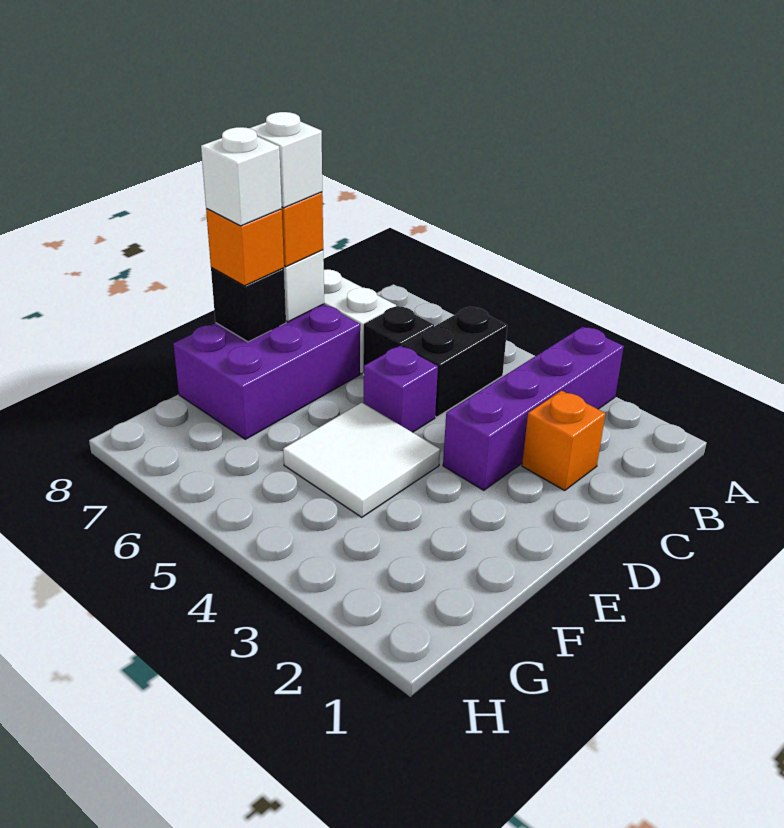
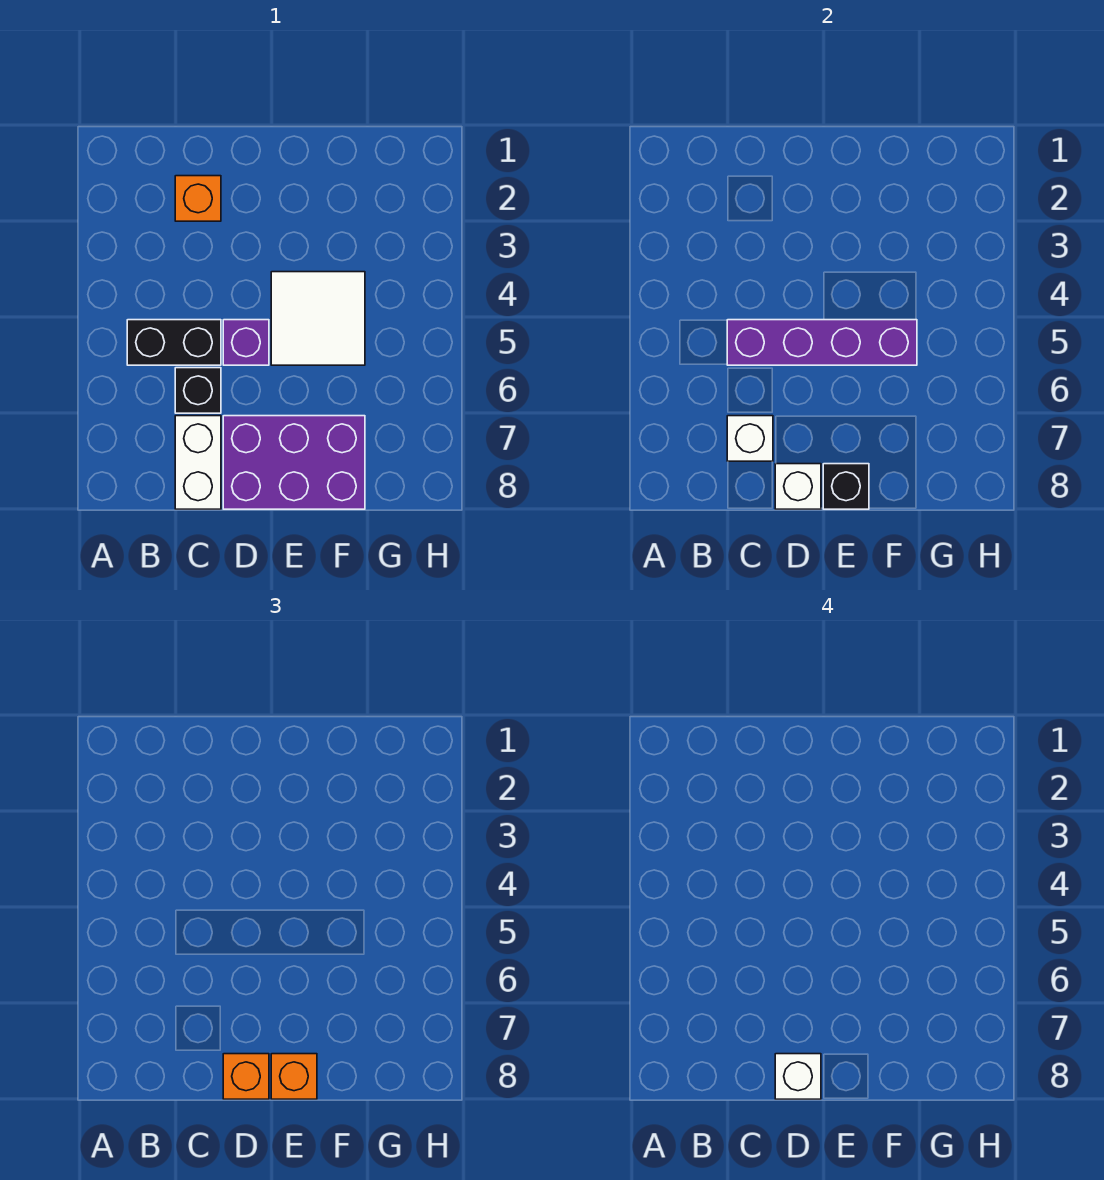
purple 1x4 brick [443,327,624,490] -> purple 1x4 brick moved to [727,320,917,365]
white 1x1 brick [201,127,282,226] -> white 1x1 brick moved to [727,416,773,461]

